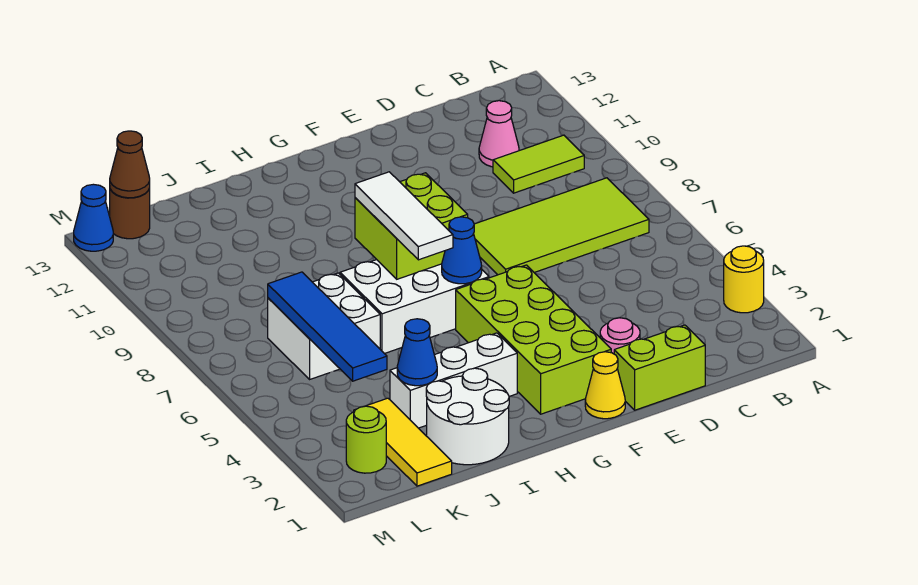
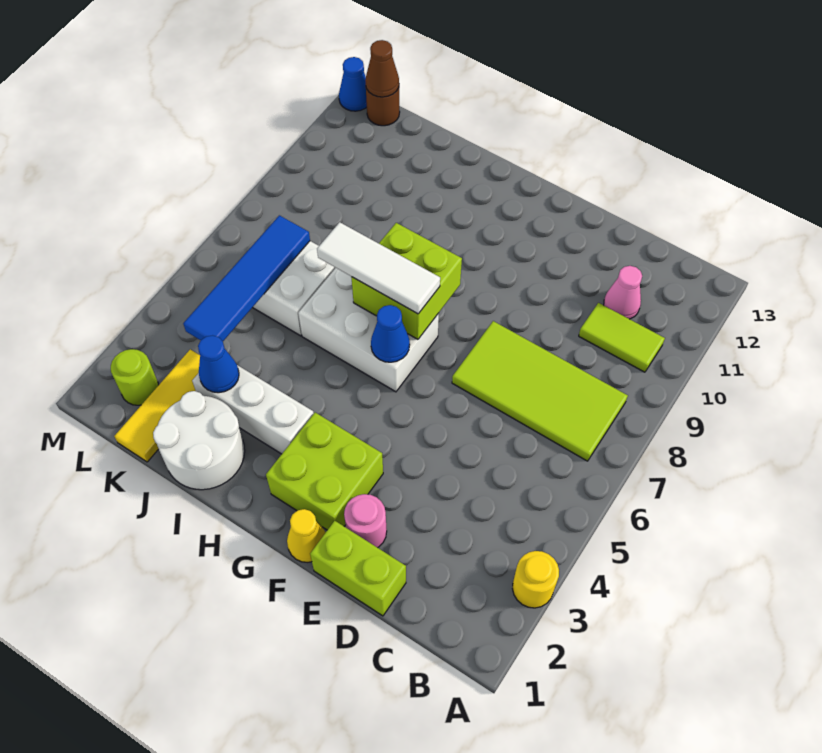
lime 2x4 brick [456,265,611,414] -> lime 2x2 brick [266,413,383,530]
white 1x3 tile [355,172,453,260] -> white 1x3 tile turned to [317,222,440,314]

